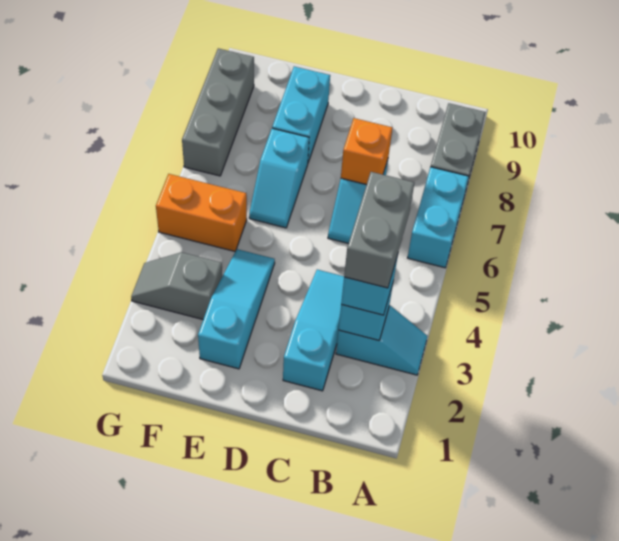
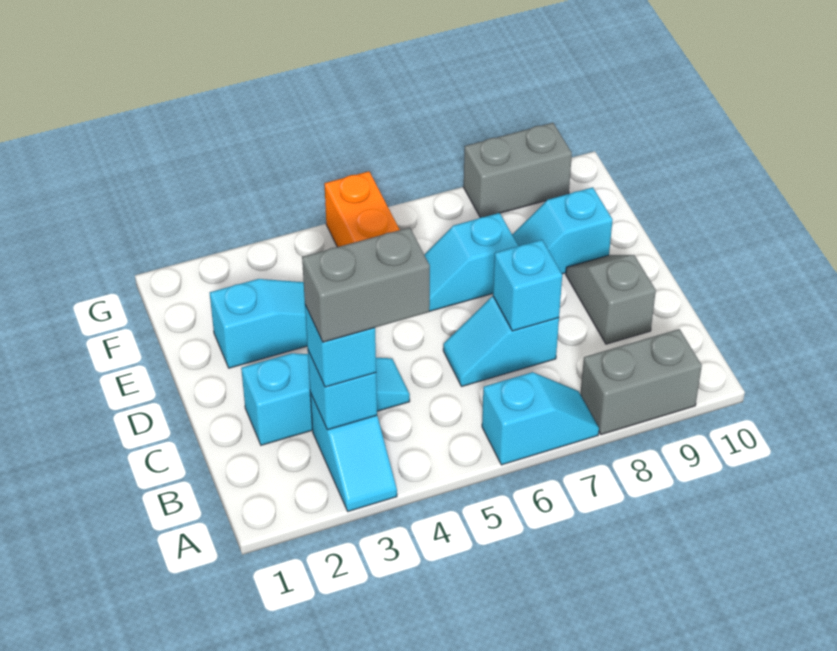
cyan 1x2 brick [408,167,469,268] -> cyan 1x2 slope [482,372,599,465]
orange 1x1 brick [341,118,392,185] -> cyan 1x1 brick [493,240,562,331]
cyan 1x2 brick [272,67,330,162] -> cyan 1x2 slope [512,187,612,274]
grey 1x2 slope [131,252,222,319] -> grey 1x2 slope moved to [566,255,656,344]
grey 1x3 brick [182,48,254,176] -> grey 1x2 brick [464,123,572,217]

